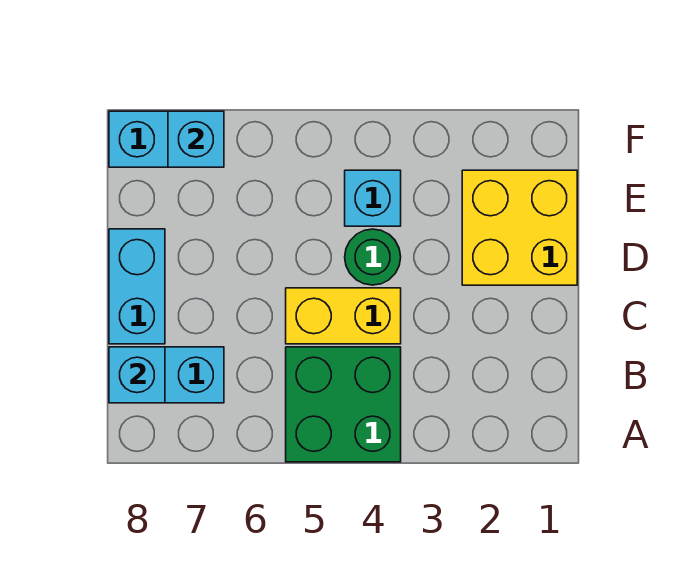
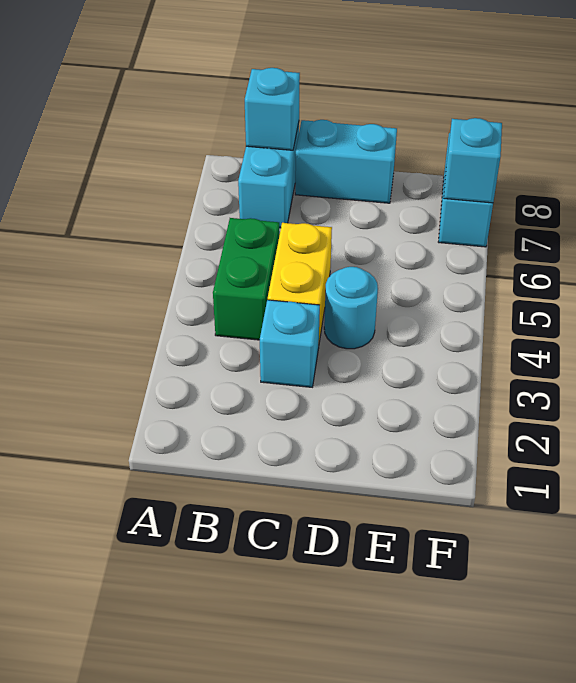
green 2x2 brick [286,347,401,462] -> green 1x2 brick [213,218,280,340]
yellow 2x2 brick [462,170,577,285] -> none
green 1x1 round brick [345,229,401,285] -> cyan 1x1 round brick [324,267,378,349]
cyan 1x1 brick [345,170,401,226] -> cyan 1x1 brick moved to [260,300,320,387]

